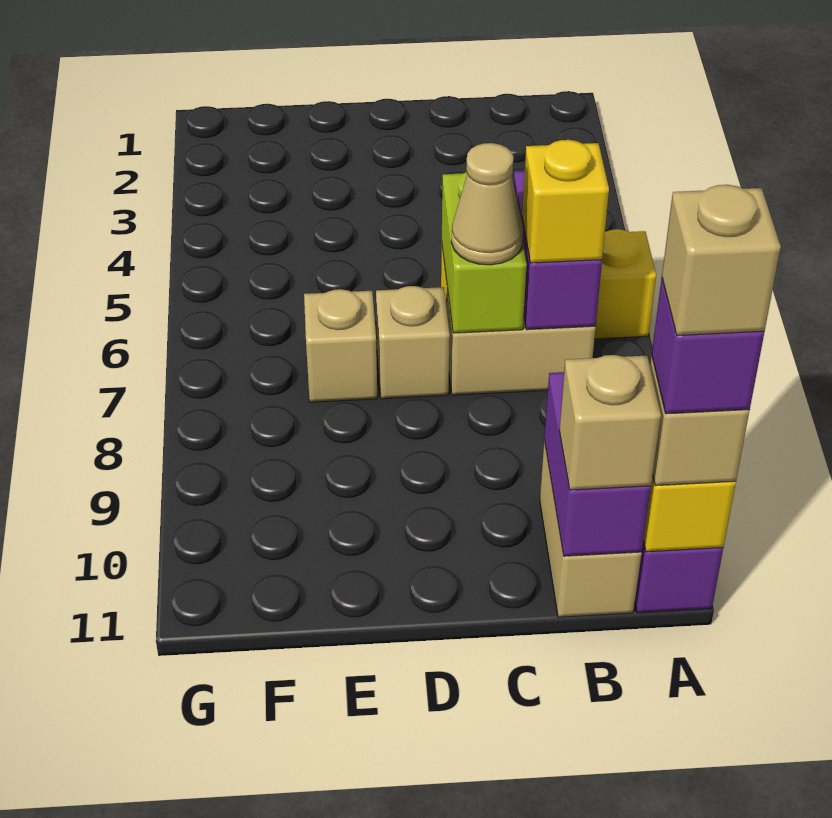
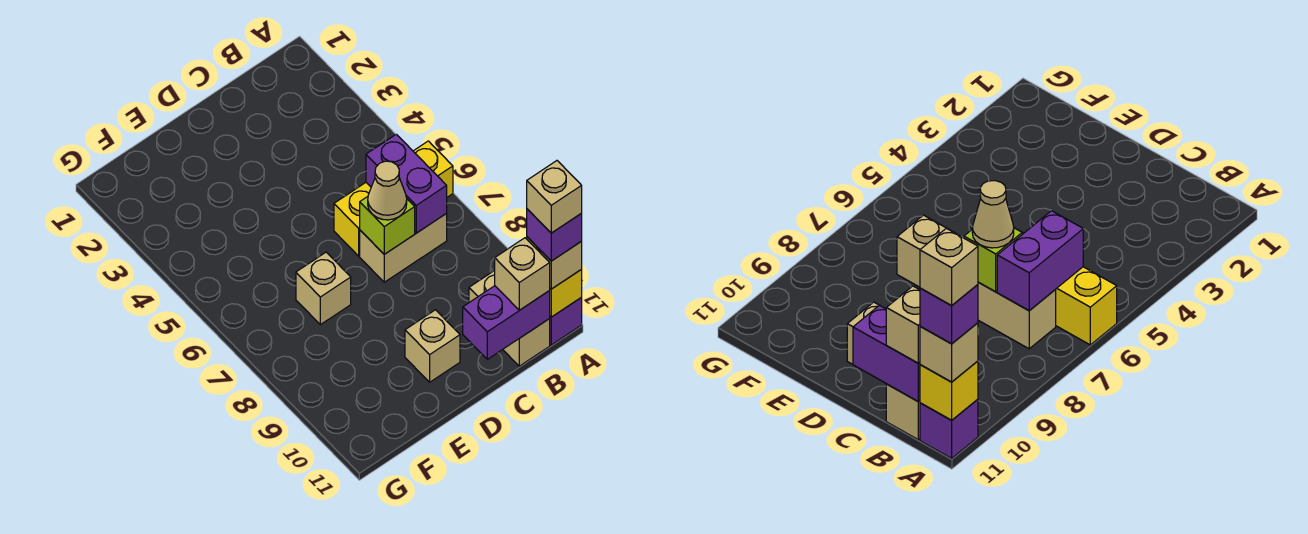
yellow 1x1 brick [522,140,609,263] -> none
purple 1x2 brick [544,372,651,556] -> purple 1x2 brick turned to [463,286,550,359]
lime 1x2 brick [442,172,527,333] -> lime 1x1 brick [360,197,415,254]
tan 1x1 brick [376,286,450,399] -> tan 1x1 brick moved to [405,310,460,382]

